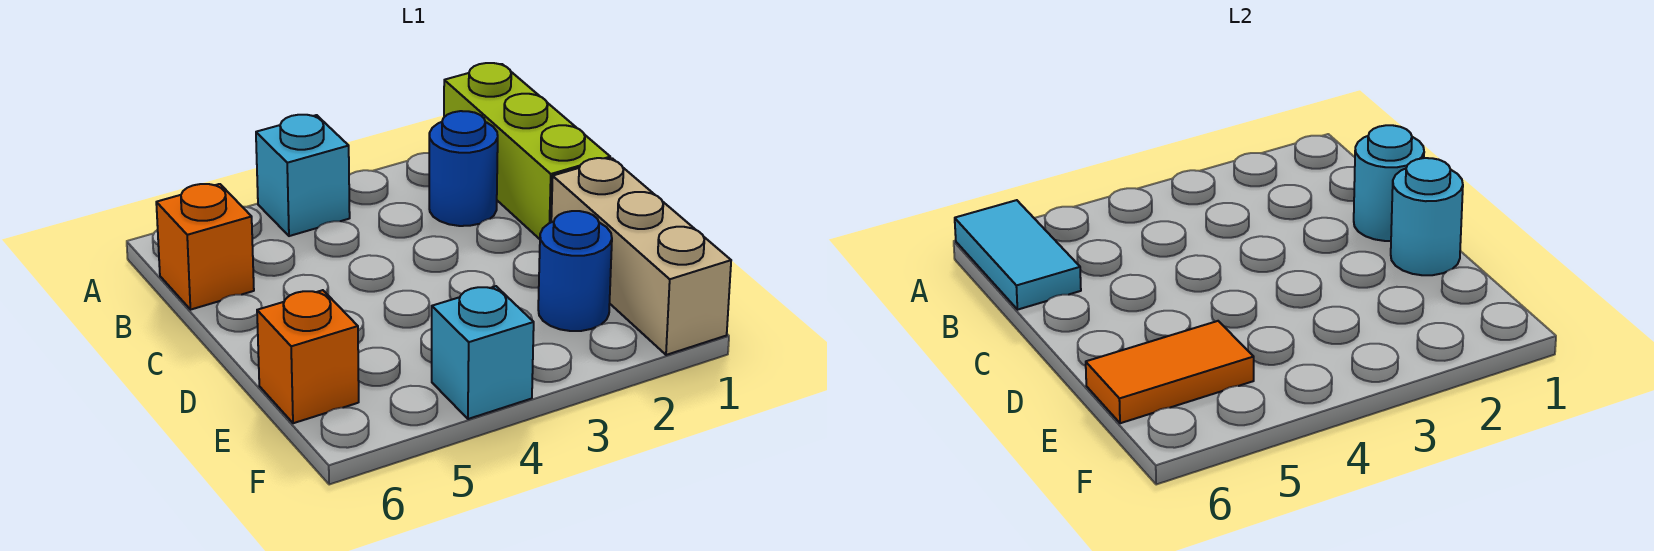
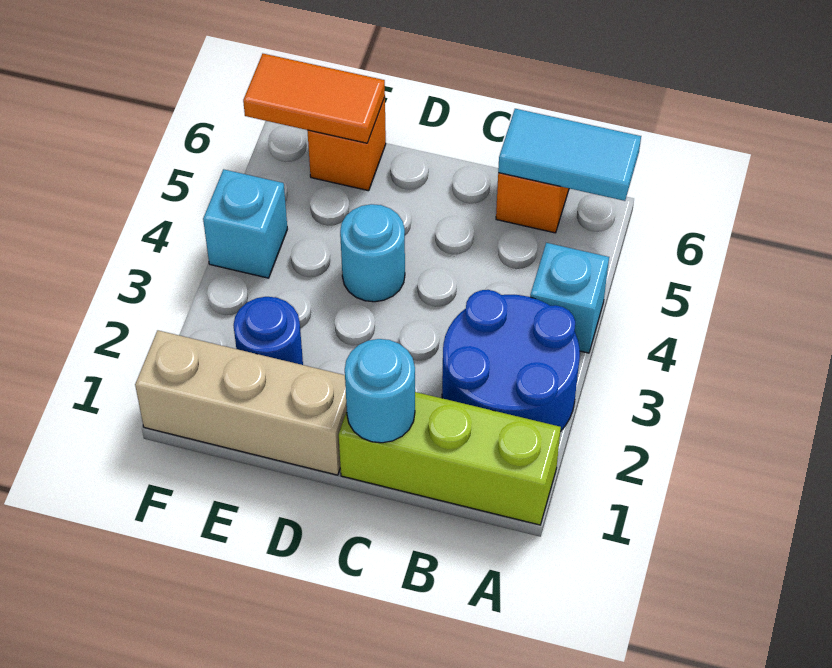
blue 1x1 round brick [429,111,498,226] -> blue 2x2 round brick [442,290,580,432]
cyan 1x1 round brick [1391,158,1463,275] -> cyan 1x1 round brick moved to [340,204,405,302]
orange 1x2 tile [1086,321,1254,423] -> orange 1x2 tile turned to [243,54,385,143]

